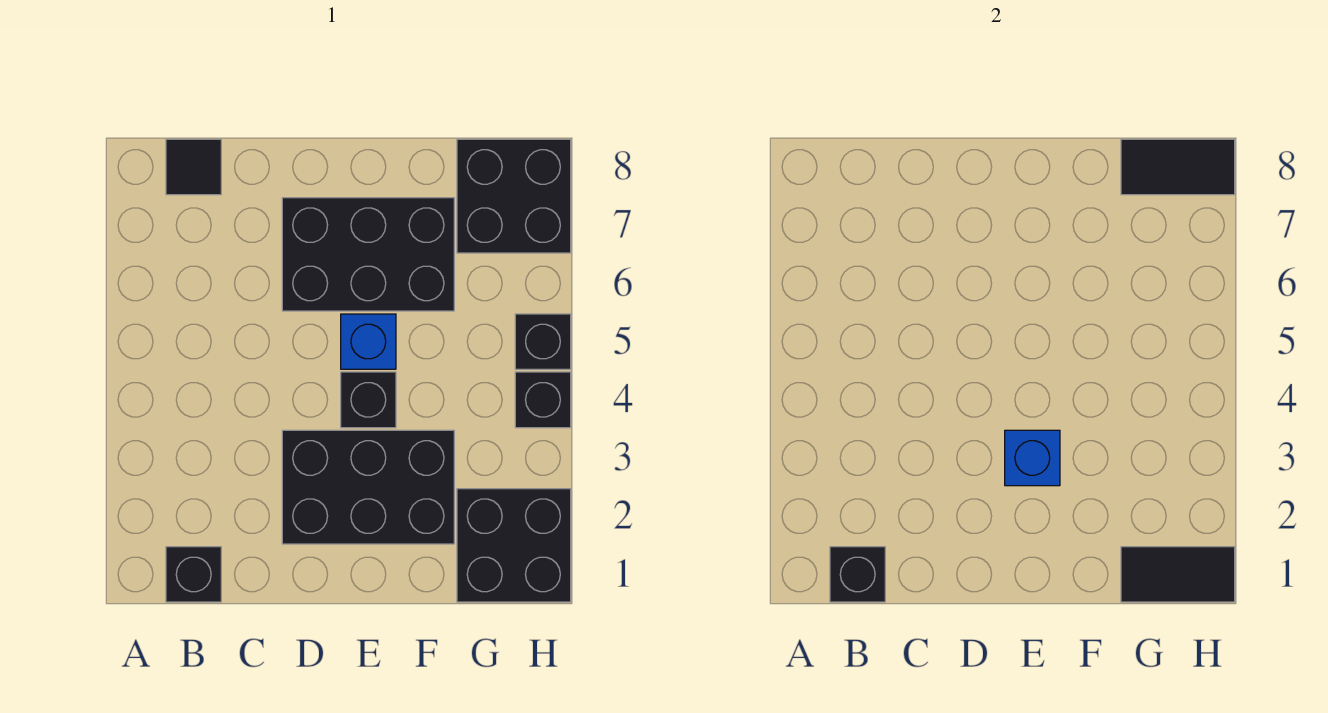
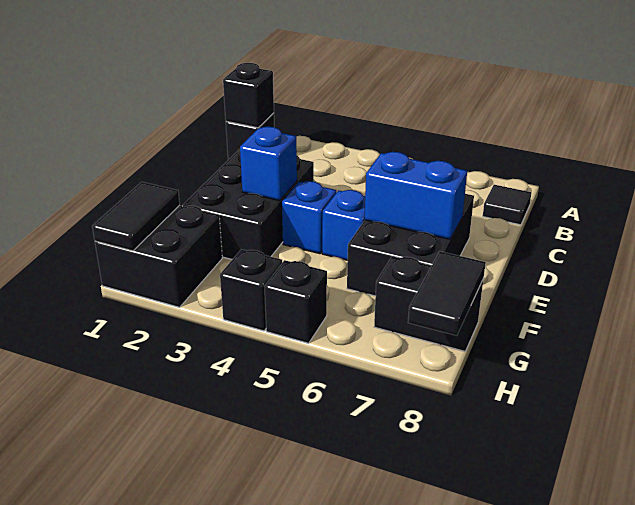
black 1x1 brick [341,372,396,428] -> blue 1x1 brick [282,181,336,254]
none -> blue 1x2 brick [365,152,467,239]
black 2x2 brick [457,139,571,253] -> black 1x2 brick [374,256,483,351]

